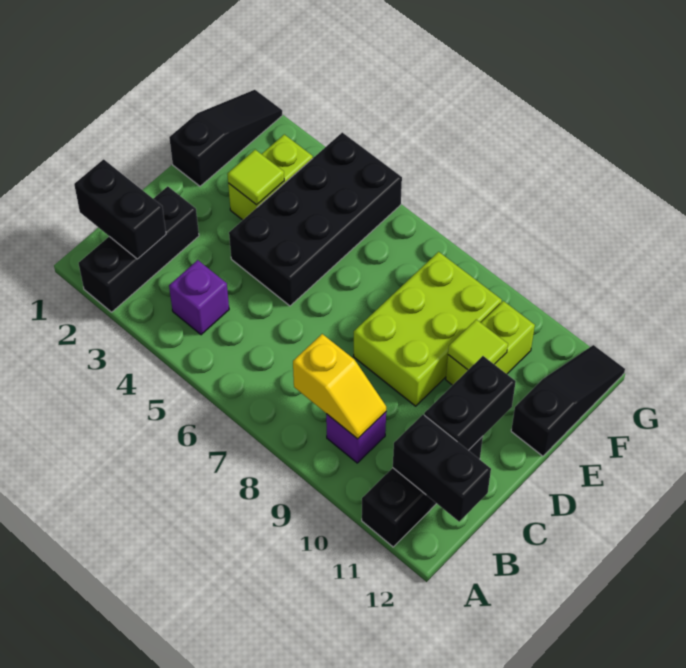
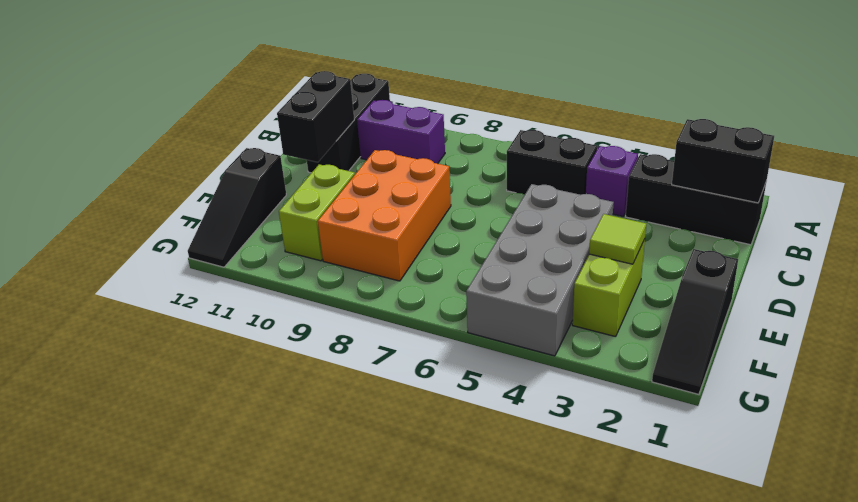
black 1x3 brick [79,186,199,312] -> black 1x3 brick turned to [626,154,767,245]
yellow 1x2 slope [293,334,386,439] -> none
purple 1x1 brick [326,412,386,463] -> purple 1x2 brick [357,100,445,164]
black 1x2 brick [393,415,491,522] -> black 1x2 brick moved to [507,130,597,195]
black 2x4 brick [229,133,402,306] -> grey 2x4 brick [466,184,614,356]
lime 2x3 brick [353,252,502,406] -> orange 2x3 brick [318,150,451,281]
lime 1x1 tile [448,320,508,370] -> none

